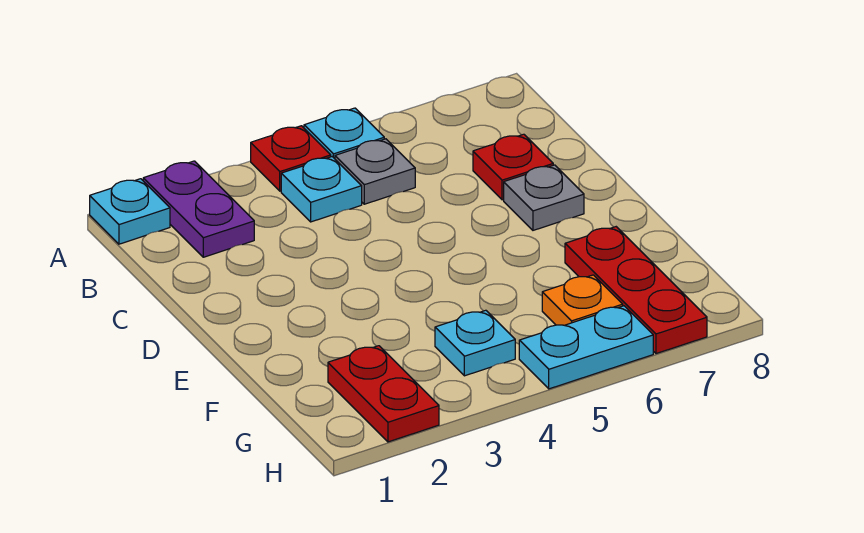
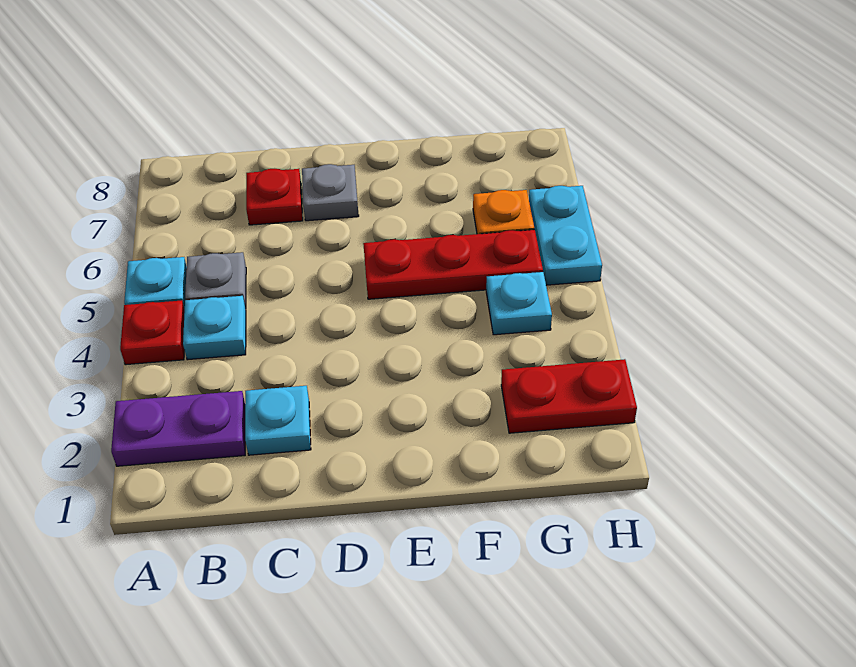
cyan 1x1 plate [90,179,170,244] -> cyan 1x1 plate moved to [245,386,311,455]
red 1x3 plate [565,227,707,354] -> red 1x3 plate moved to [363,230,543,299]

